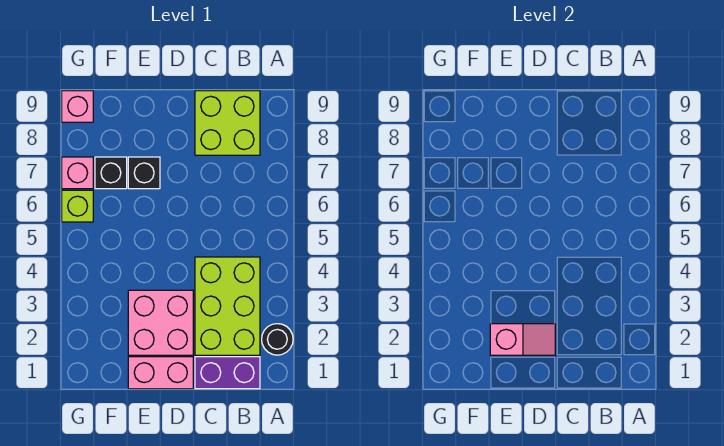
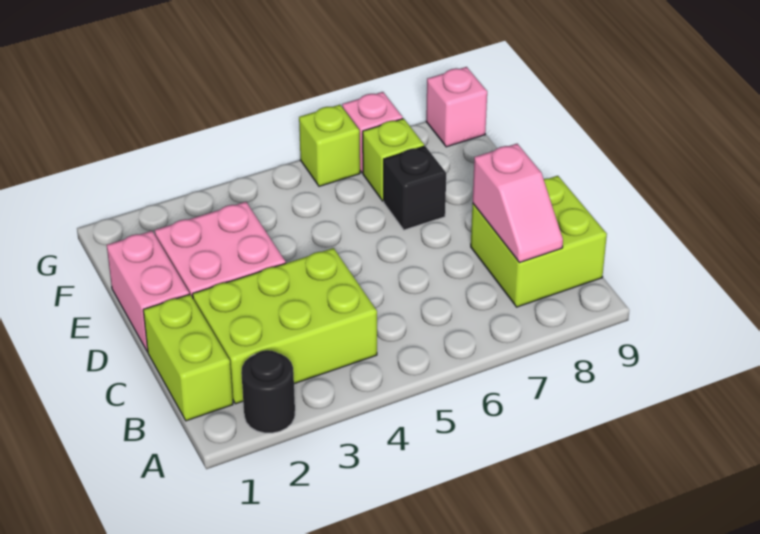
purple 1x2 brick [195,357,260,389] -> lime 1x2 brick [143,294,233,421]
pink 1x2 slope [490,324,555,355] -> pink 1x2 slope moved to [473,144,563,263]
black 1x1 brick [95,157,127,189] -> lime 1x1 brick [363,119,424,201]

